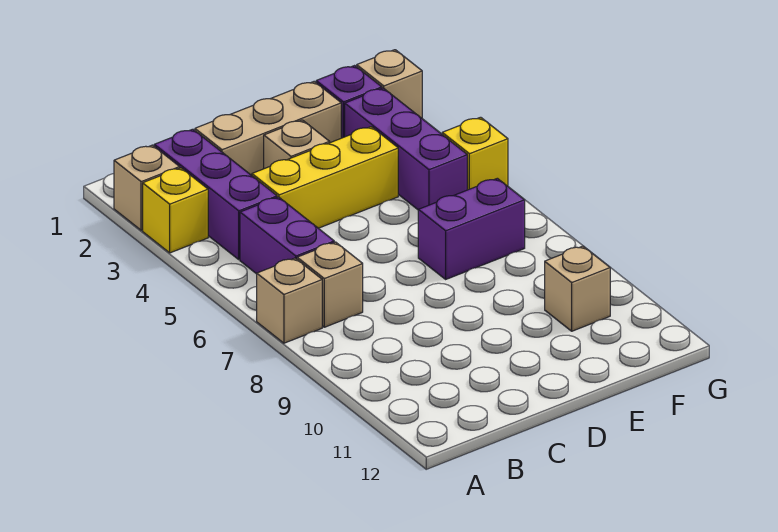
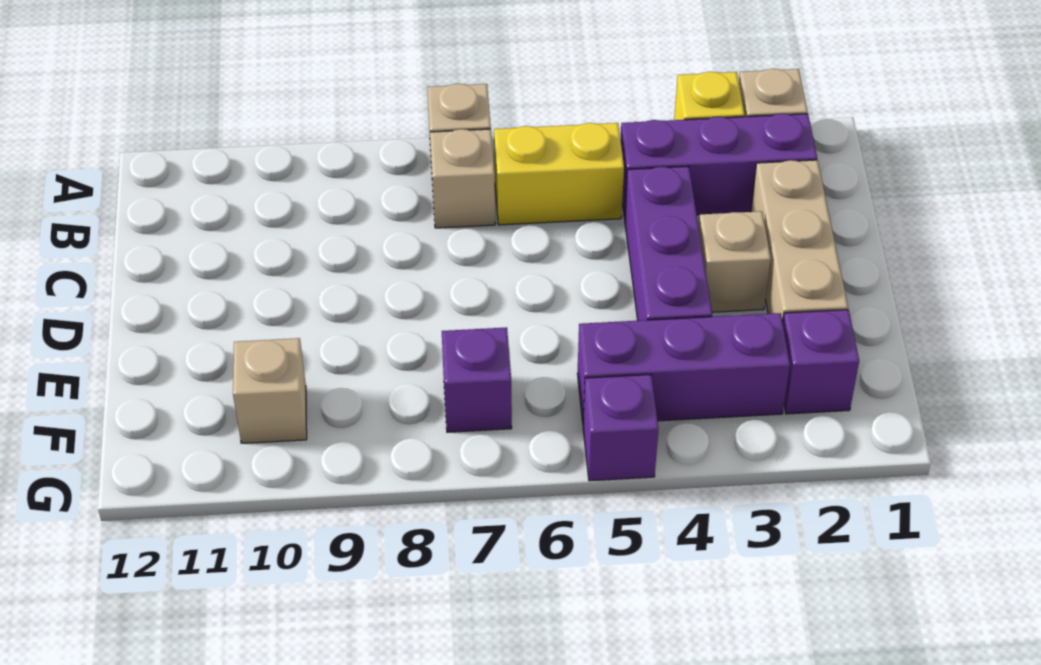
purple 1x2 brick [240,197,334,274] -> yellow 1x2 brick [494,123,624,225]
yellow 1x3 brick [252,127,398,228] -> purple 1x3 brick [625,166,712,321]
purple 1x2 brick [418,178,525,279] -> purple 1x1 brick [442,327,512,432]
tan 1x1 brick [357,50,422,118] -> none
yellow 1x1 brick [442,117,508,190] -> purple 1x1 brick [583,375,659,481]

